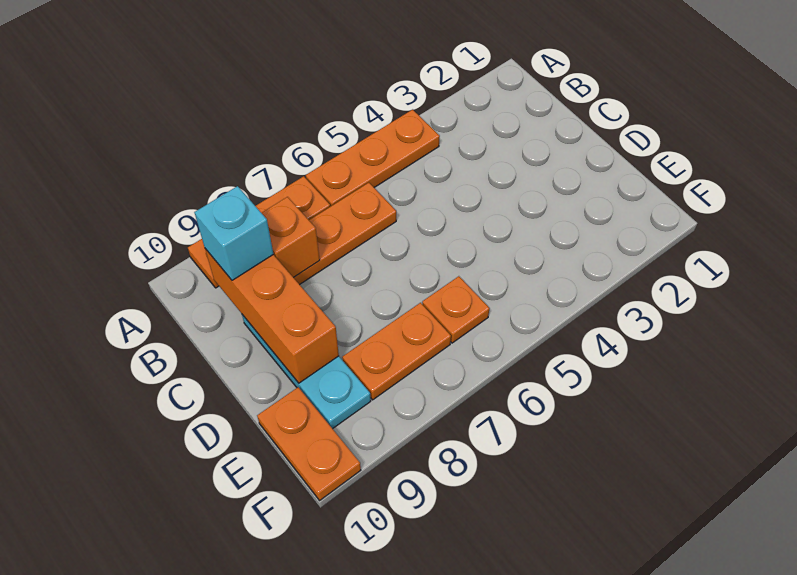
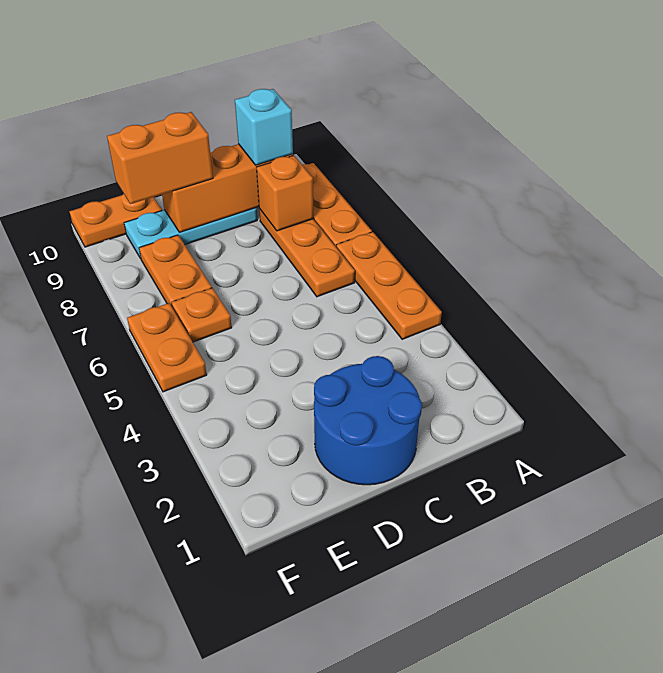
none -> blue 2x2 round brick [314,356,422,485]
none -> orange 1x2 brick [107,112,213,204]
none -> orange 1x2 plate [127,303,207,392]

